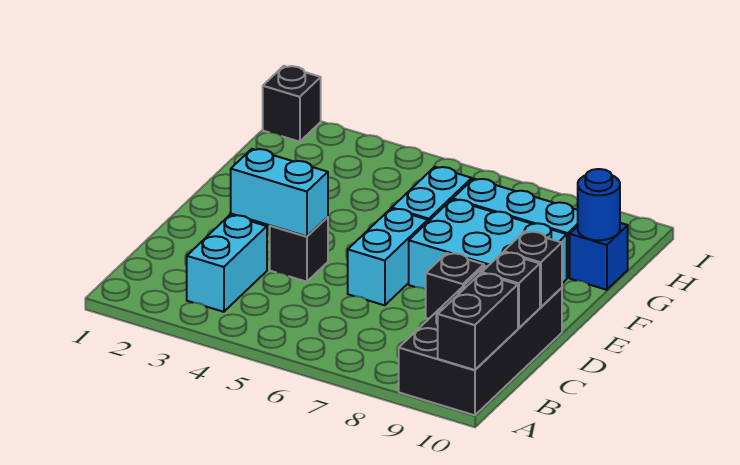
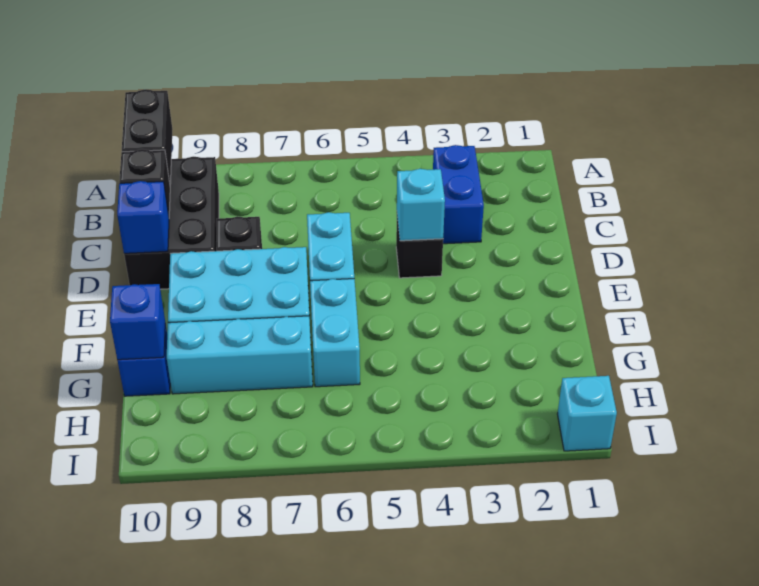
black 2x4 brick [399,265,562,415] -> black 2x3 brick [124,157,219,289]
cyan 1x2 brick [187,215,267,312] -> blue 1x2 brick [433,145,484,244]
cyan 1x2 brick [231,149,328,236] -> cyan 1x1 brick [397,169,445,241]
black 1x1 brick [504,231,562,307] -> blue 1x1 brick [117,181,169,253]
blue 1x1 round brick [578,169,620,240] -> blue 1x1 brick [110,284,165,360]
black 1x1 brick [263,66,321,142] -> cyan 1x1 brick [558,376,617,451]

